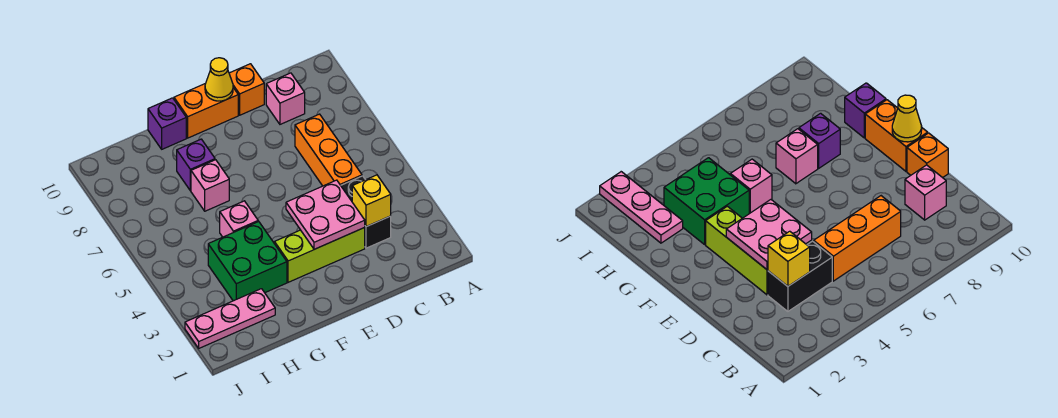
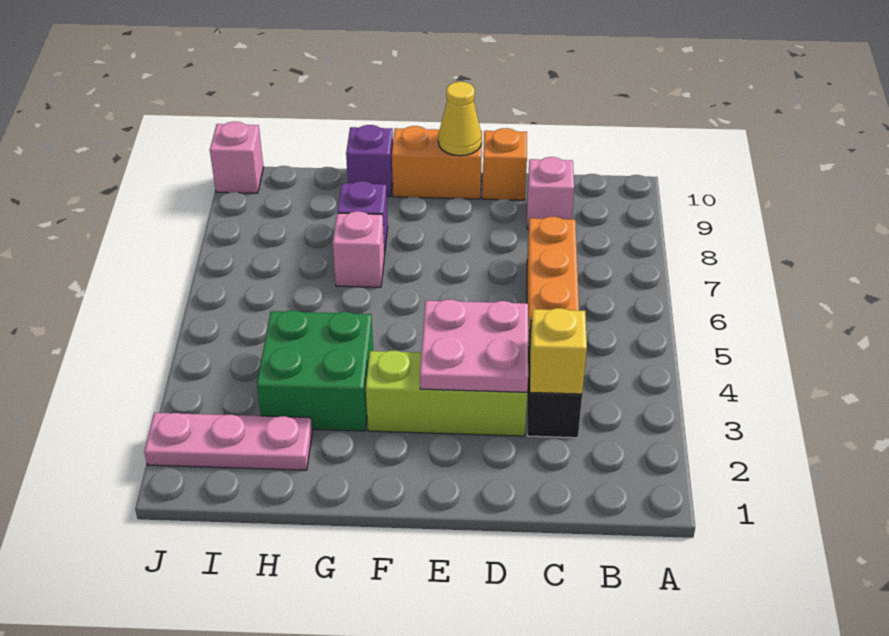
pink 1x1 brick [220,201,258,237] -> pink 1x1 brick moved to [210,122,263,193]

